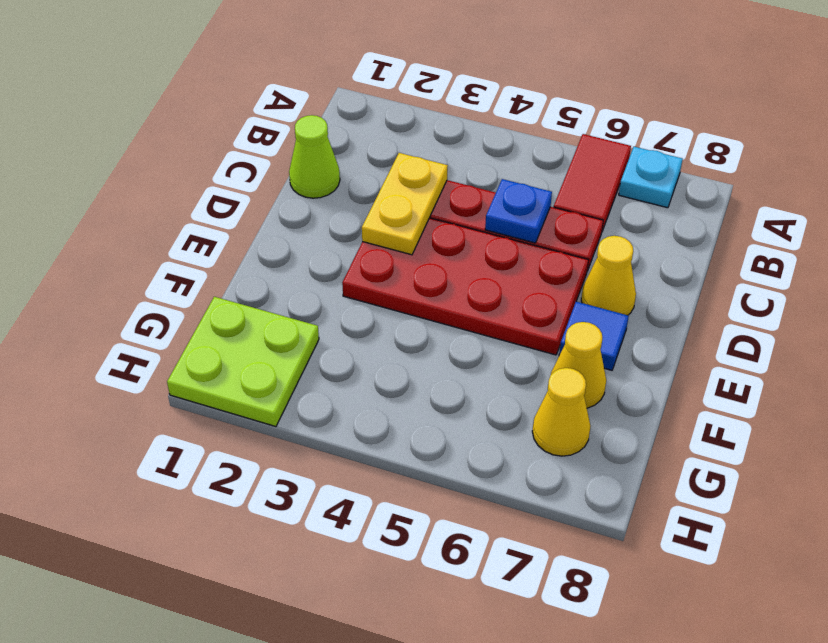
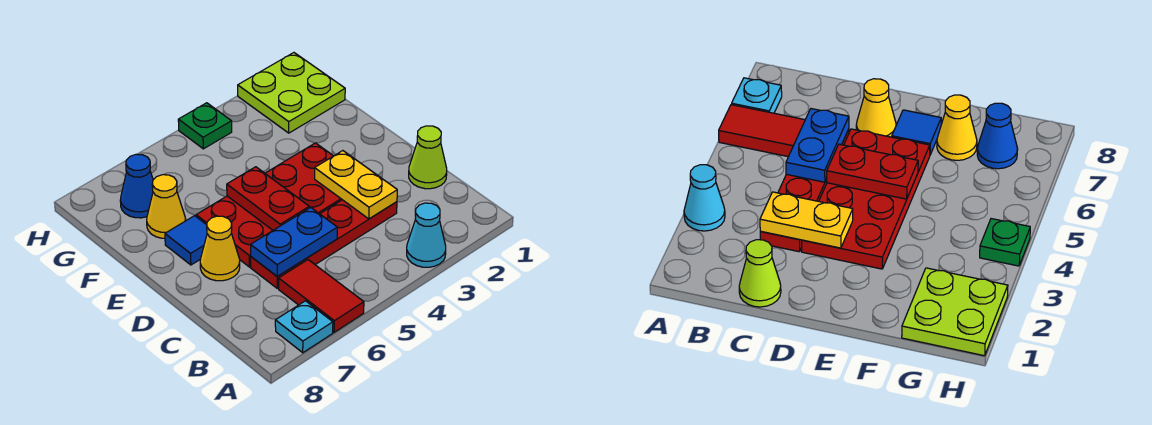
none -> cyan 1x1 cone [407,203,446,267]
blue 1x1 plate [485,179,552,243] -> blue 1x2 plate [251,207,337,276]
none -> red 1x2 plate [227,167,309,230]
yellow 1x1 cone [532,368,591,456] -> blue 1x1 cone [120,154,153,218]
none -> green 1x1 plate [178,103,232,149]

